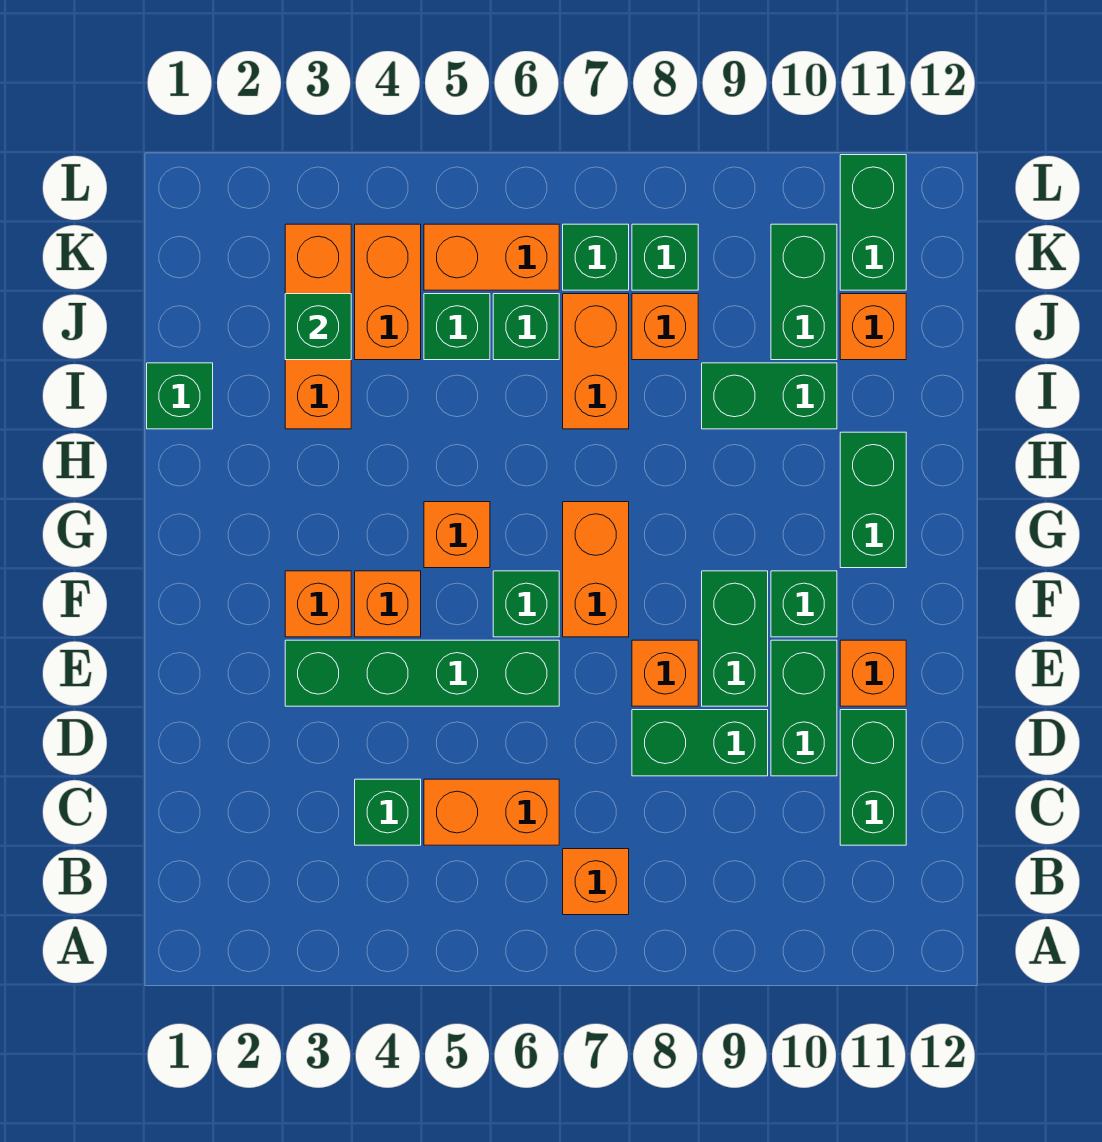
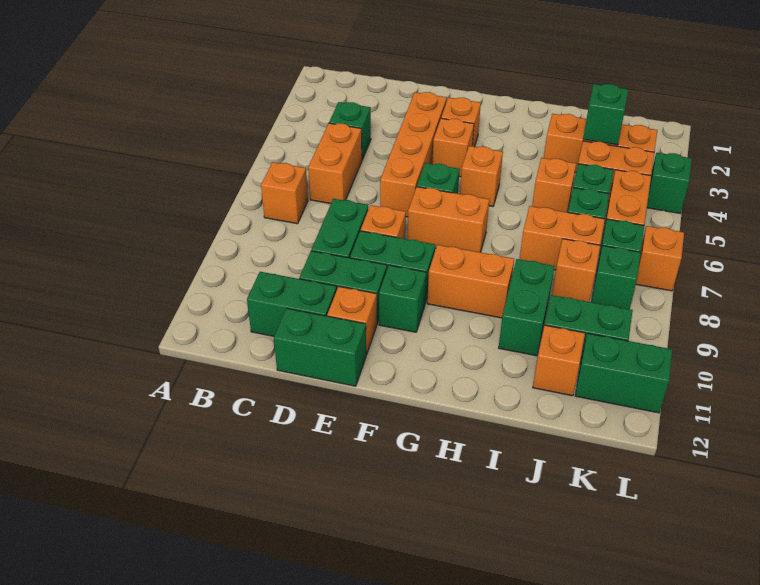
green 1x4 brick [285,640,559,706] -> orange 1x4 brick [380,92,447,217]
none -> orange 1x2 brick [427,245,514,318]
green 1x2 brick [840,432,906,568] -> green 1x2 brick moved to [274,308,366,386]
green 1x1 brick [147,363,213,429] -> green 1x1 brick moved to [647,153,692,213]
none -> orange 1x1 brick [532,158,576,212]
none -> orange 1x1 brick [636,226,684,291]

